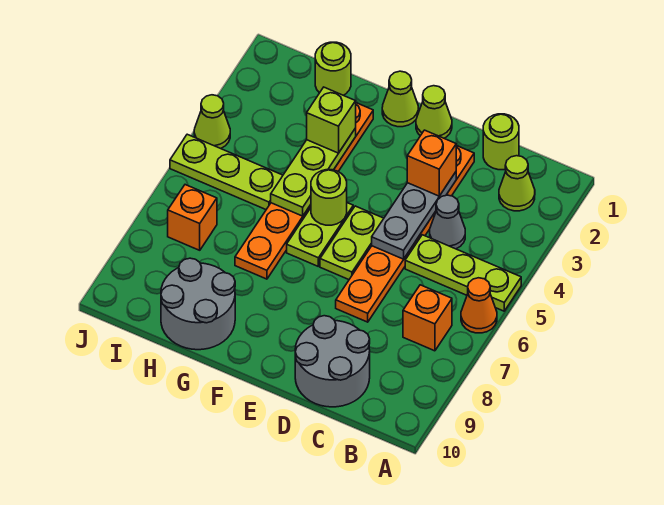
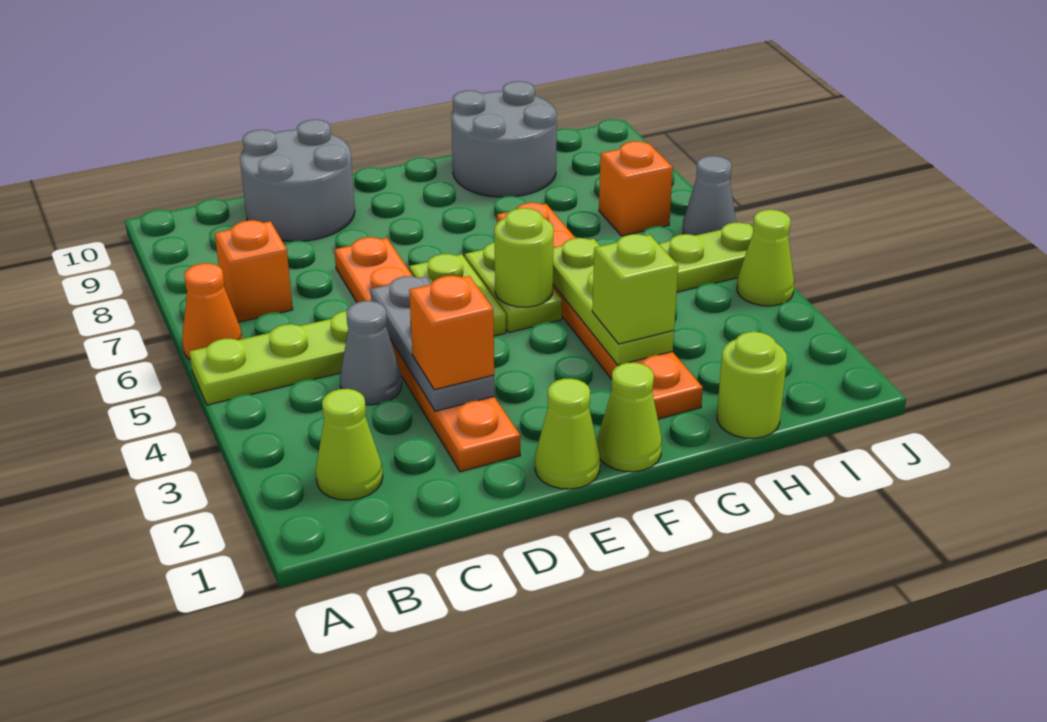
lime 1x1 round brick [483,114,519,170] -> none
none -> grey 1x1 cone [683,156,736,235]

